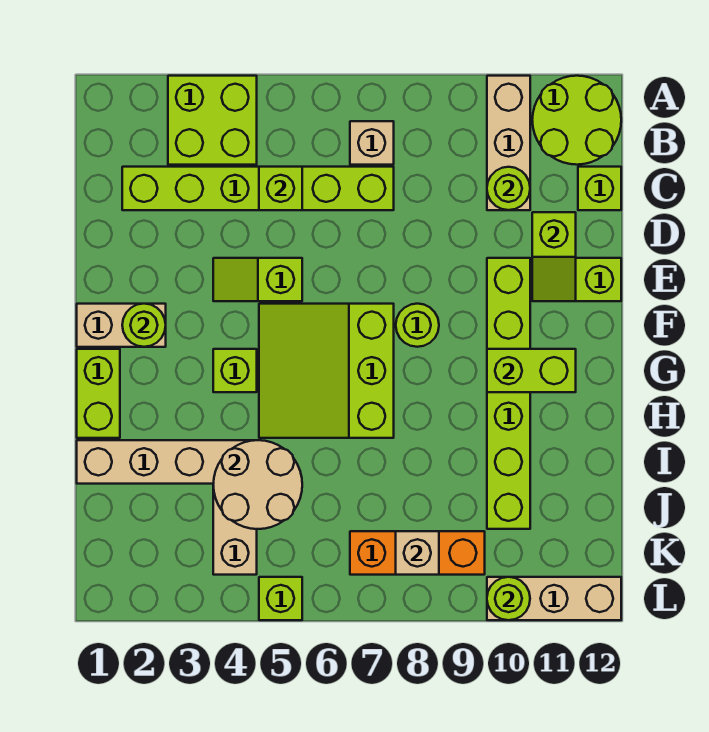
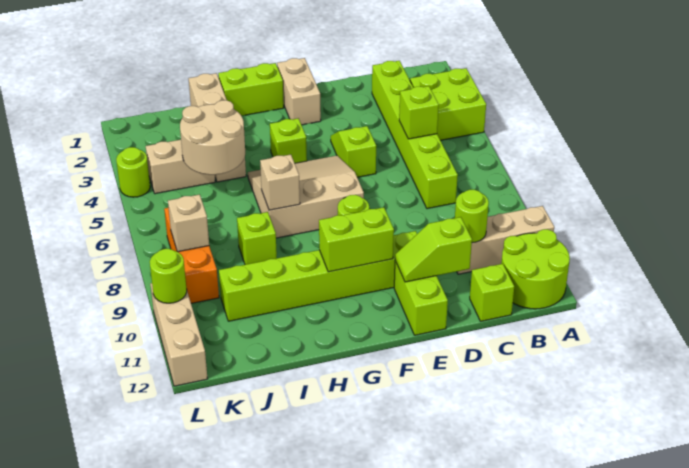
tan 1x1 brick [350,121,394,165] -> tan 1x1 brick moved to [260,155,300,210]
lime 1x1 round brick [122,304,166,347] -> lime 1x1 round brick moved to [116,147,150,197]
lime 3x3 slope [259,304,394,438] -> tan 3x3 slope [248,155,364,238]
lime 1x2 brick [487,349,576,392] -> lime 1x2 brick turned to [319,207,394,272]
lime 1x1 brick [259,577,302,620] -> lime 1x1 brick moved to [237,212,277,265]

